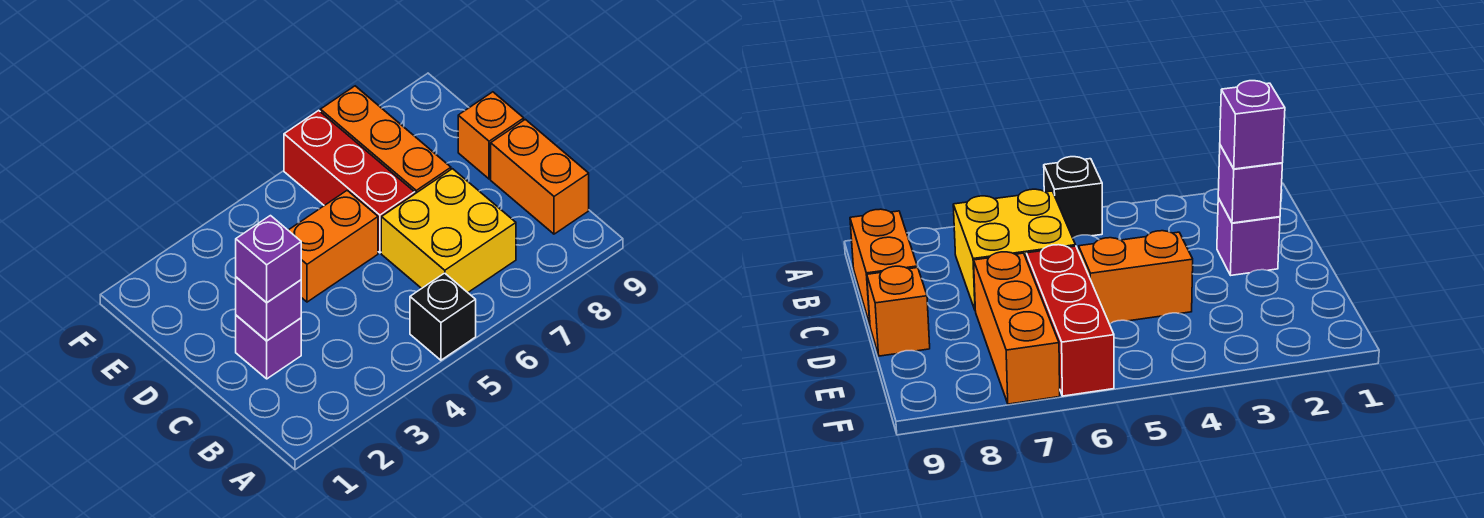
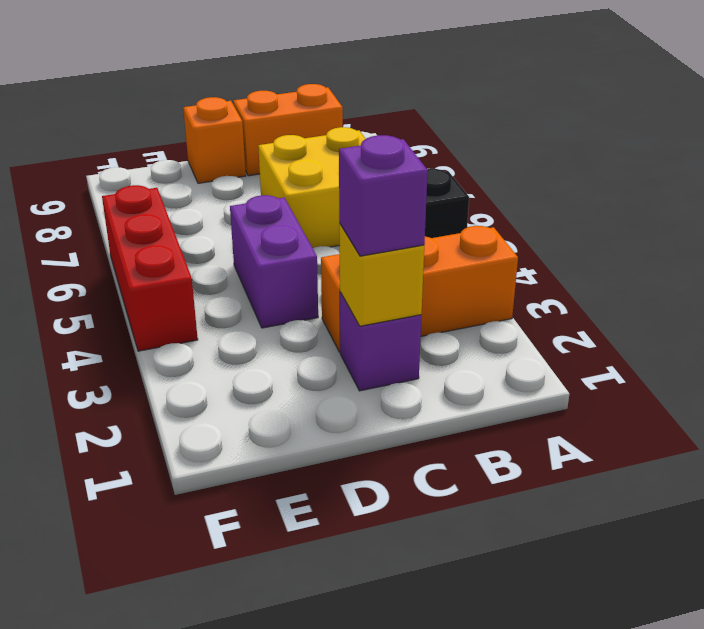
purple 1x1 brick [236,277,301,341] -> yellow 1x1 brick [339,223,424,326]
orange 1x2 brick [288,190,378,302] -> purple 1x2 brick [230,195,318,328]
red 1x3 brick [284,110,415,253] -> red 1x3 brick turned to [102,185,198,351]
orange 1x3 brick [320,86,451,194] -> orange 1x3 brick moved to [321,226,518,352]

